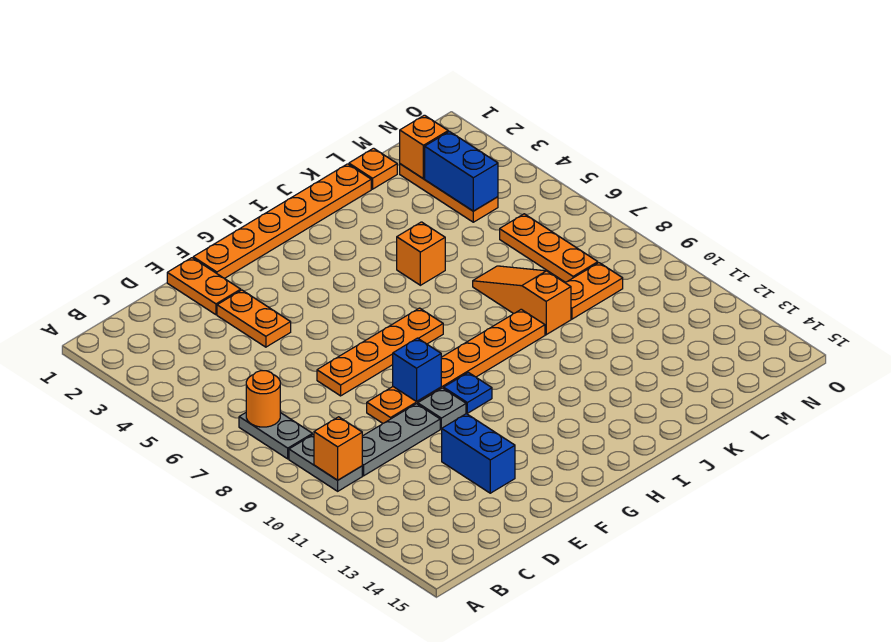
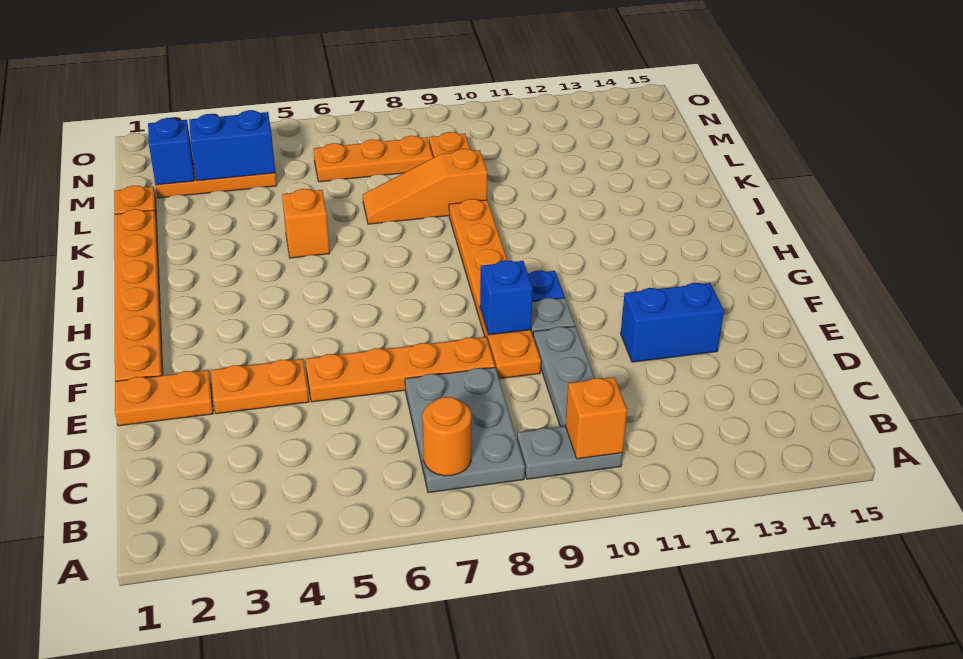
grey 1x2 plate [239,413,312,459] -> grey 2x3 plate [405,367,525,493]
orange 1x4 plate [317,308,443,396] -> orange 1x4 plate turned to [306,337,495,402]
orange 1x1 brick [400,115,448,179] -> blue 1x1 brick [148,118,194,185]

